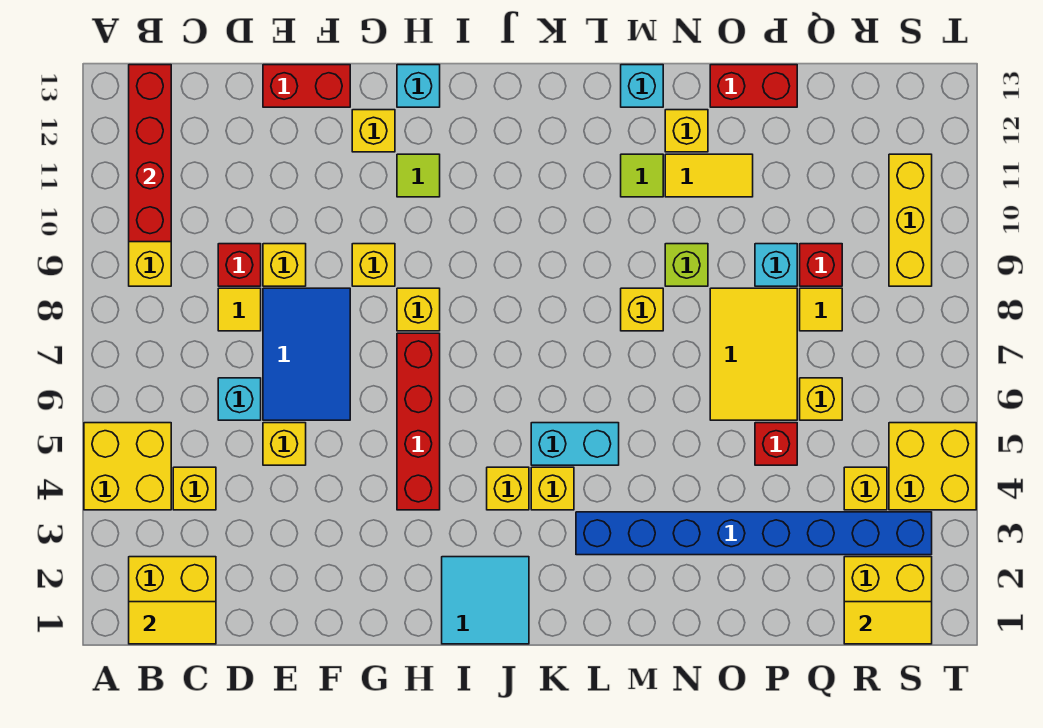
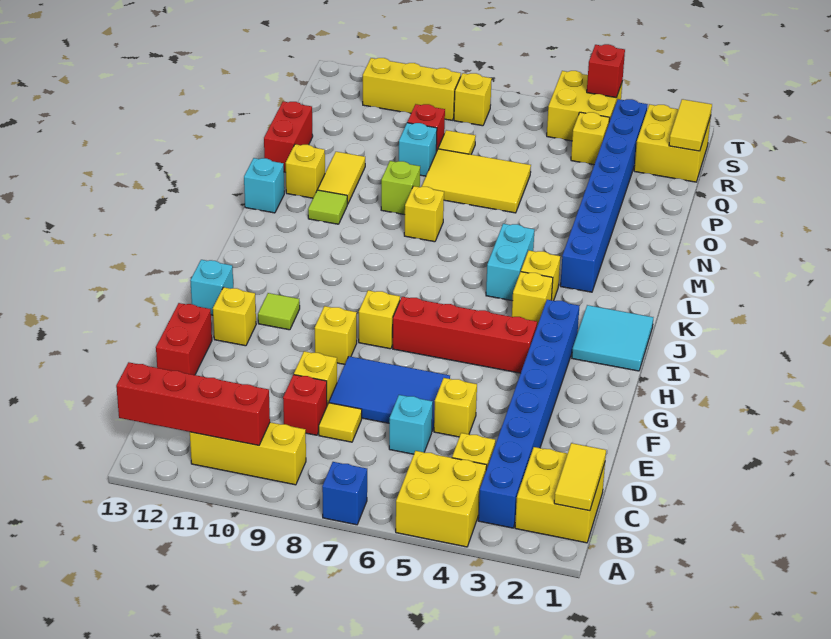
none -> blue 1x1 brick [322,462,367,525]
none -> blue 1x8 brick [478,300,579,528]
red 1x1 brick [755,423,797,465] -> red 1x1 brick moved to [587,44,625,97]
yellow 1x1 brick [800,378,842,420] -> yellow 1x1 brick moved to [454,73,492,126]

